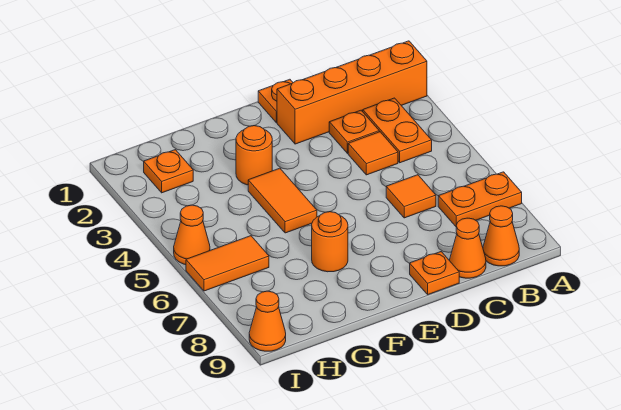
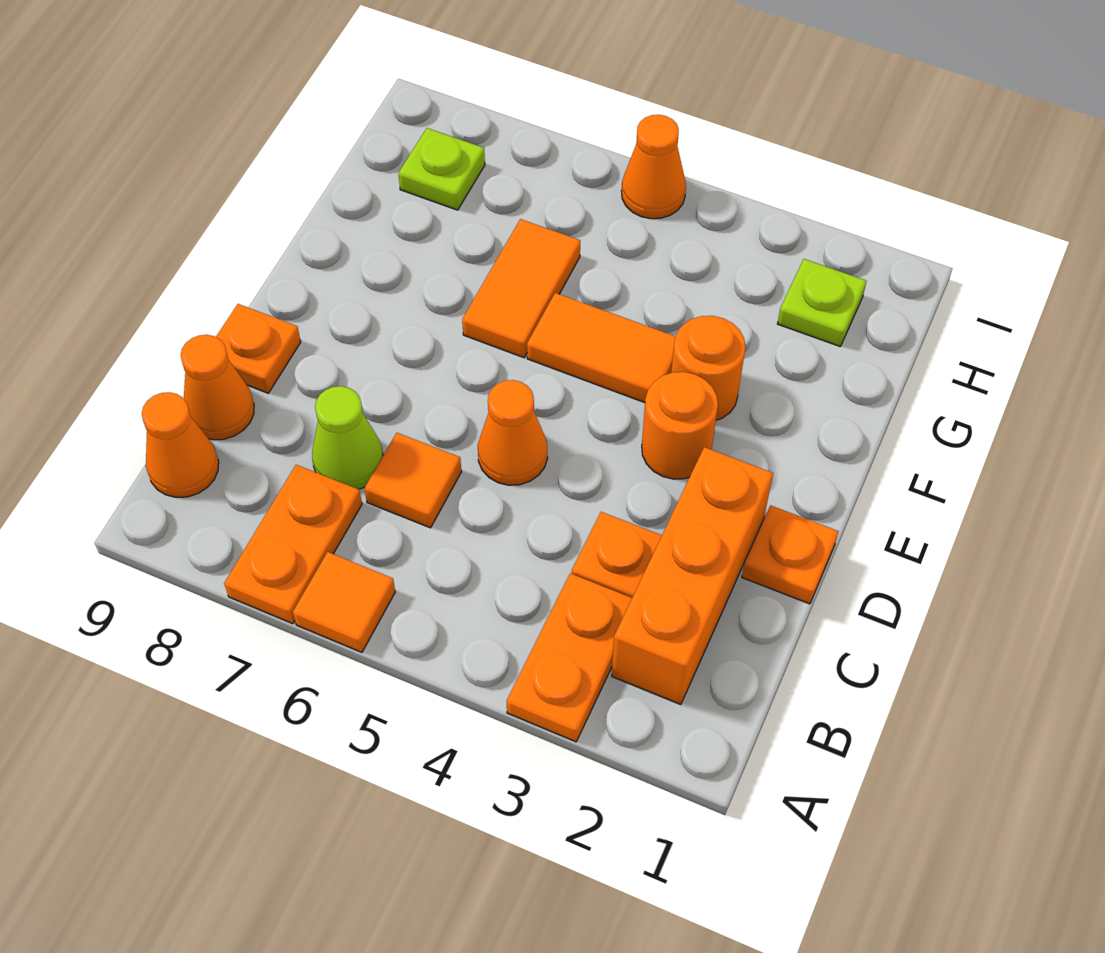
orange 1x4 brick [277,41,427,144] -> orange 1x3 brick [612,447,773,705]
orange 1x2 plate [363,98,432,163] -> orange 1x2 plate turned to [506,573,632,742]
orange 1x1 tile [348,132,398,175] -> orange 1x1 tile moved to [293,552,395,652]
none -> lime 1x1 cone [312,386,383,489]
orange 1x1 round brick [312,212,348,272] -> orange 1x1 round brick moved to [642,372,718,479]
orange 1x1 plate [144,150,193,193] -> lime 1x1 plate [777,259,866,346]
orange 1x2 tile [186,236,269,291] -> orange 1x2 tile moved to [462,219,580,358]
none -> lime 1x1 plate [398,128,485,210]
orange 1x1 cone [249,291,286,351] -> orange 1x1 cone moved to [478,380,548,485]

